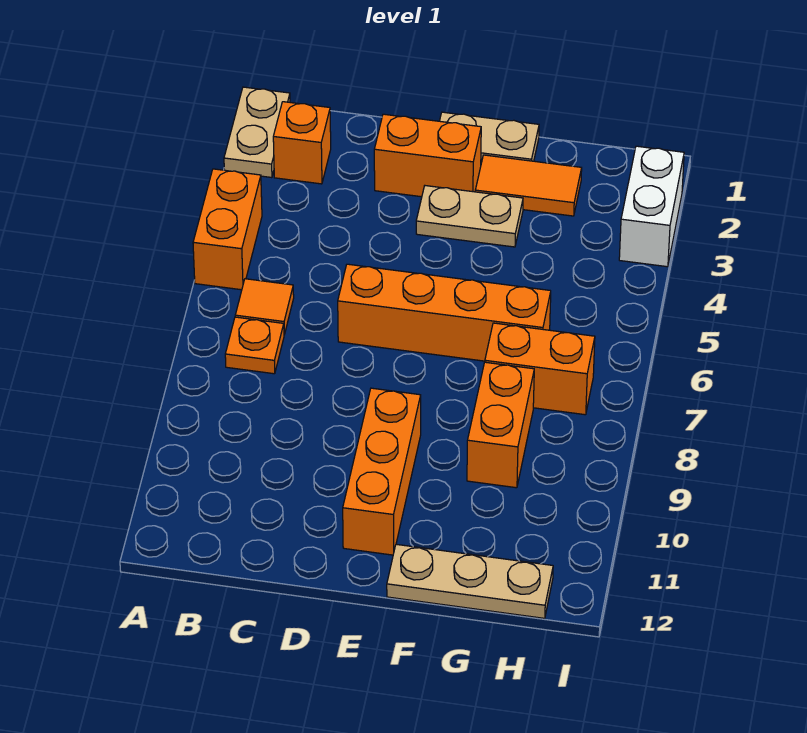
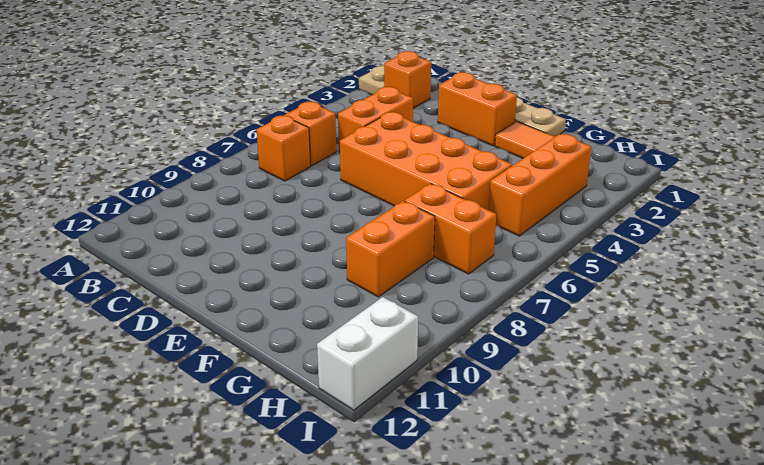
orange 1x2 brick [193,169,262,290] -> orange 1x2 brick moved to [338,87,413,152]
orange 1x1 tile [235,279,294,335] -> orange 1x1 brick [284,102,336,166]
orange 1x1 plate [225,317,284,374] -> orange 1x1 brick [257,116,311,181]
orange 1x4 brick [338,264,551,361] -> orange 2x4 brick [340,112,512,210]
tan 1x2 plate [416,186,523,247] -> none
orange 1x3 brick [343,388,421,555] -> orange 1x3 brick moved to [489,134,591,236]
tan 1x3 plate [387,544,553,618] -> none
white 1x2 brick [619,146,684,267] -> white 1x2 brick moved to [317,297,418,410]

